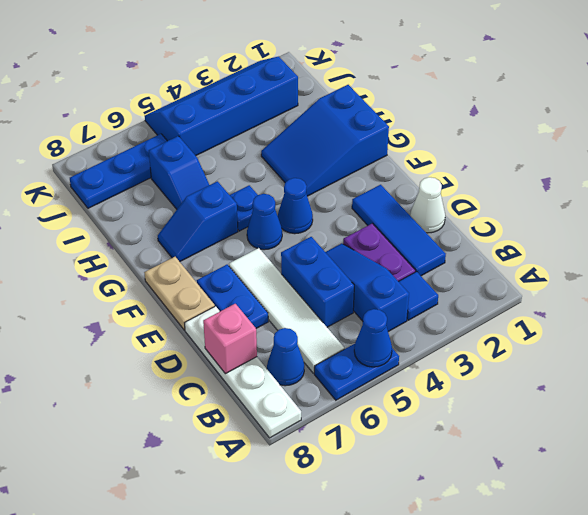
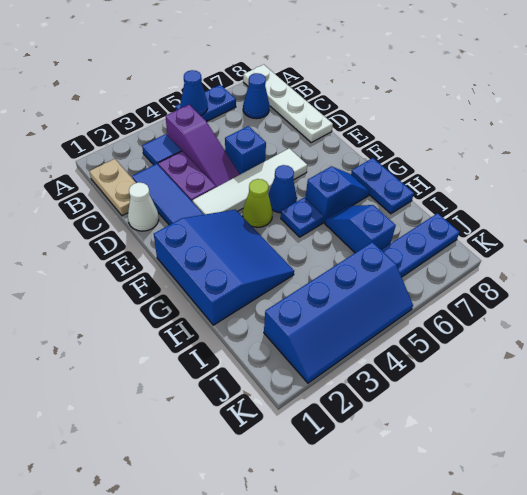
blue 1x3 slope [326,243,409,332] -> purple 1x3 slope [165,105,240,187]
white 1x4 tile [229,248,344,373] -> white 1x4 tile turned to [193,148,307,215]
blue 1x2 brick [281,237,354,327] -> blue 1x1 brick [225,126,266,174]
pink 1x1 brick [203,304,257,374] -> none
blue 1x2 plate [197,265,268,328] -> blue 1x2 plate moved to [351,158,414,214]
tan 1x2 plate [144,257,215,330] -> tan 1x2 plate moved to [90,159,136,216]
blue 1x1 cone [278,178,313,234] -> lime 1x1 cone [243,179,273,227]
blue 2x3 slope [261,85,389,196] -> blue 3x3 slope [154,210,294,325]

